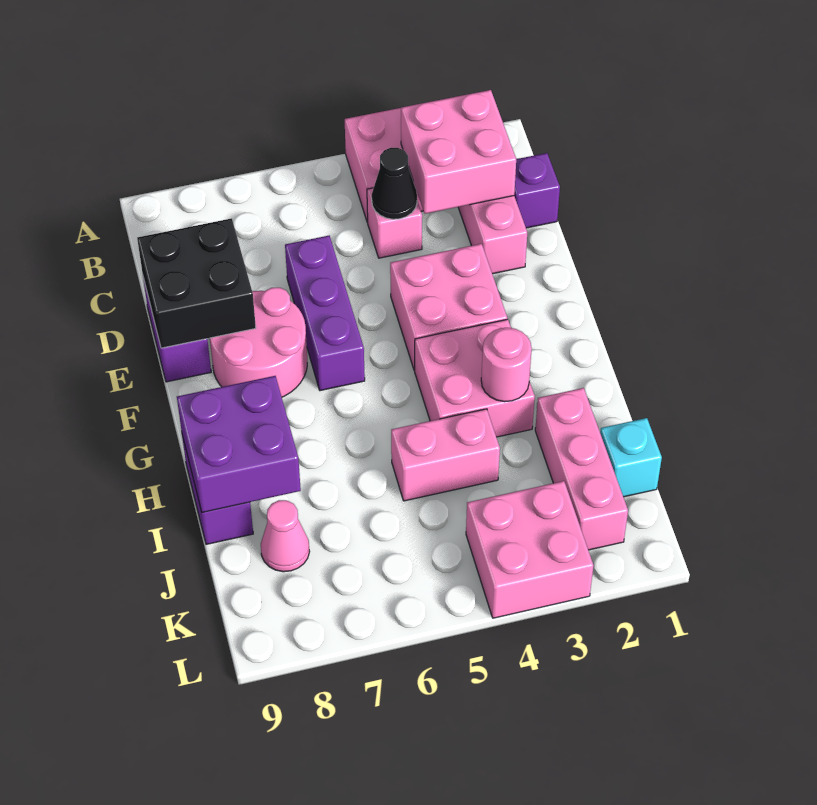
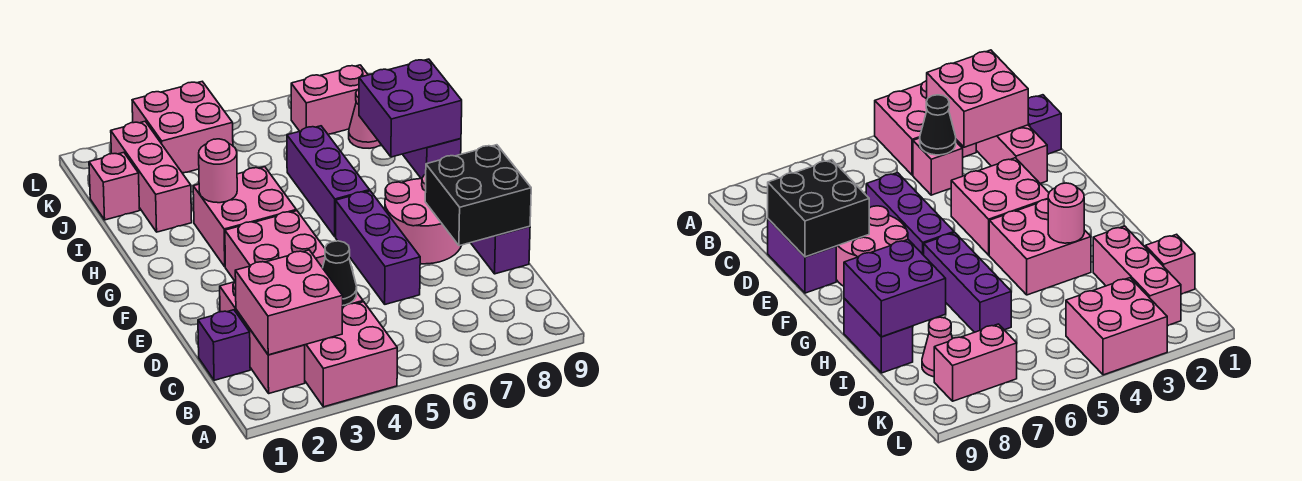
none -> purple 1x3 brick [287,126,370,237]
pink 1x2 brick [391,409,500,501] -> pink 1x2 brick moved to [291,65,368,134]
cyan 1x1 brick [600,418,662,497] -> pink 1x1 brick [89,152,140,220]

